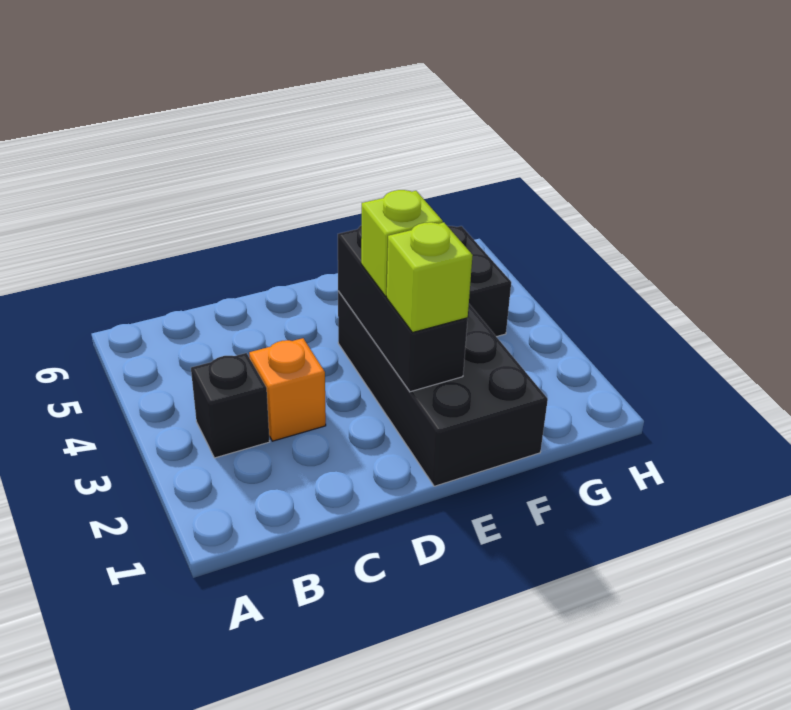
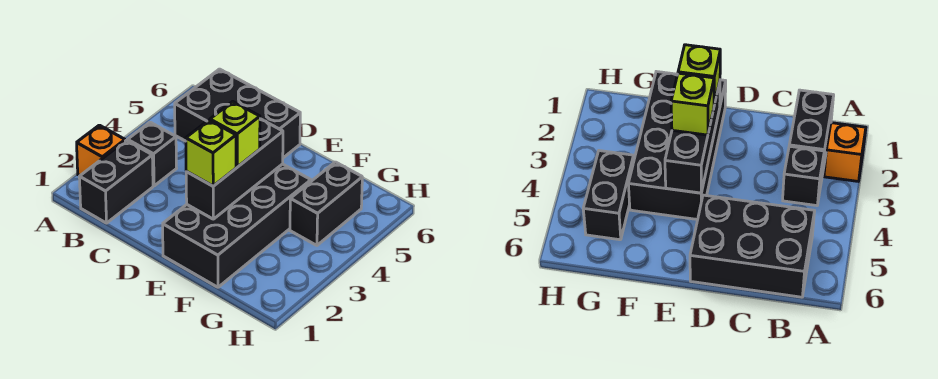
none -> black 1x2 brick [79,140,153,223]
none -> black 2x3 brick [175,69,300,158]
orange 1x1 brick [249,338,326,441] -> orange 1x1 brick moved to [77,125,125,175]

